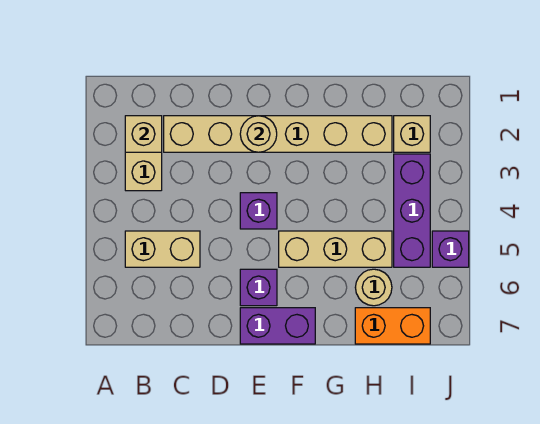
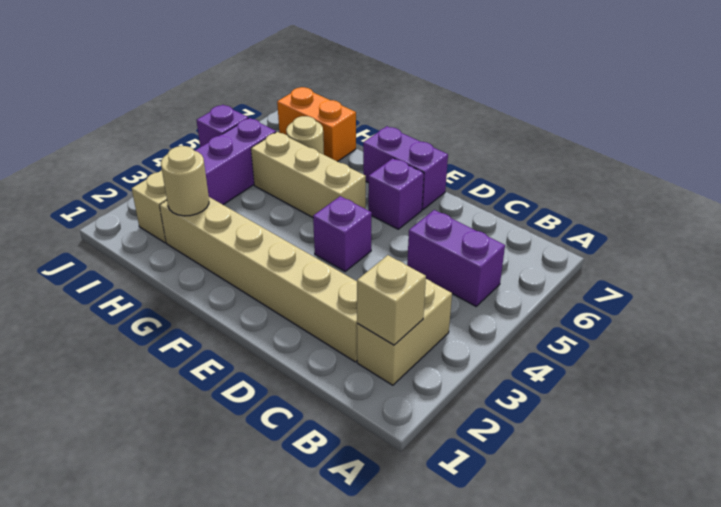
tan 1x2 brick [125,231,200,267] -> purple 1x2 brick [407,210,505,306]
tan 1x1 round brick [240,116,277,152] -> tan 1x1 round brick moved to [161,146,209,216]

